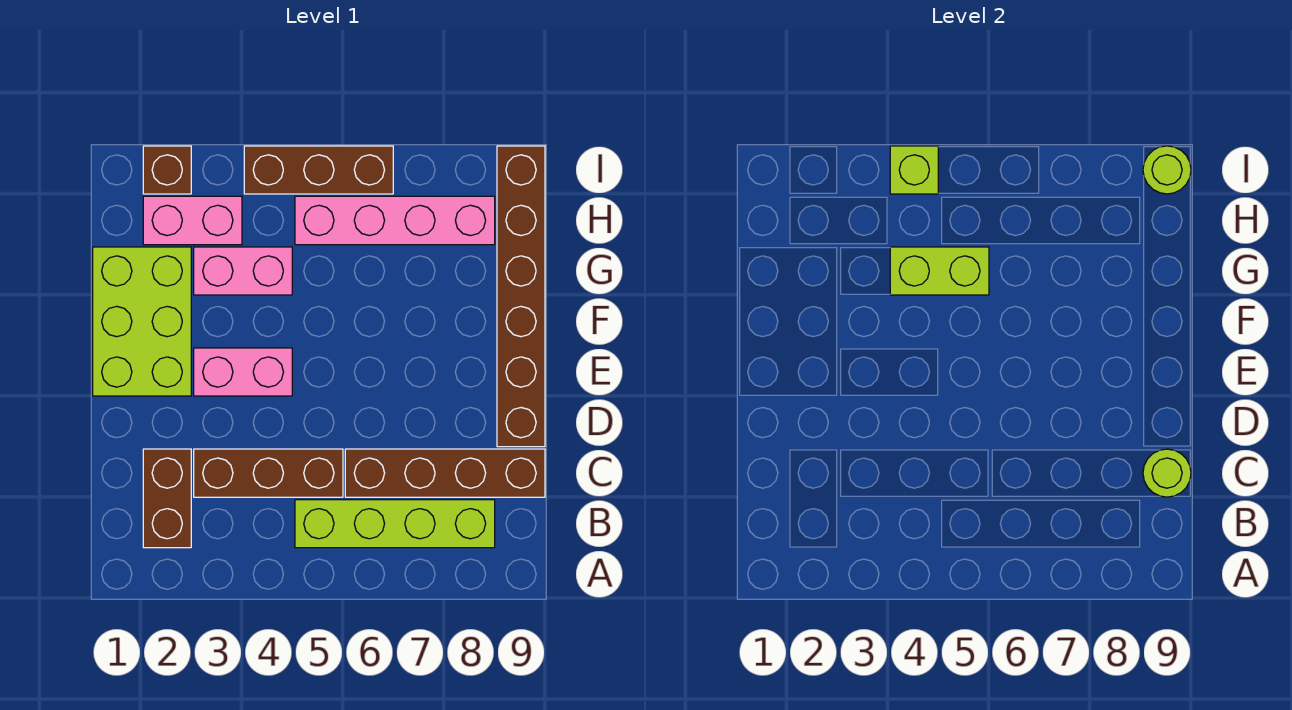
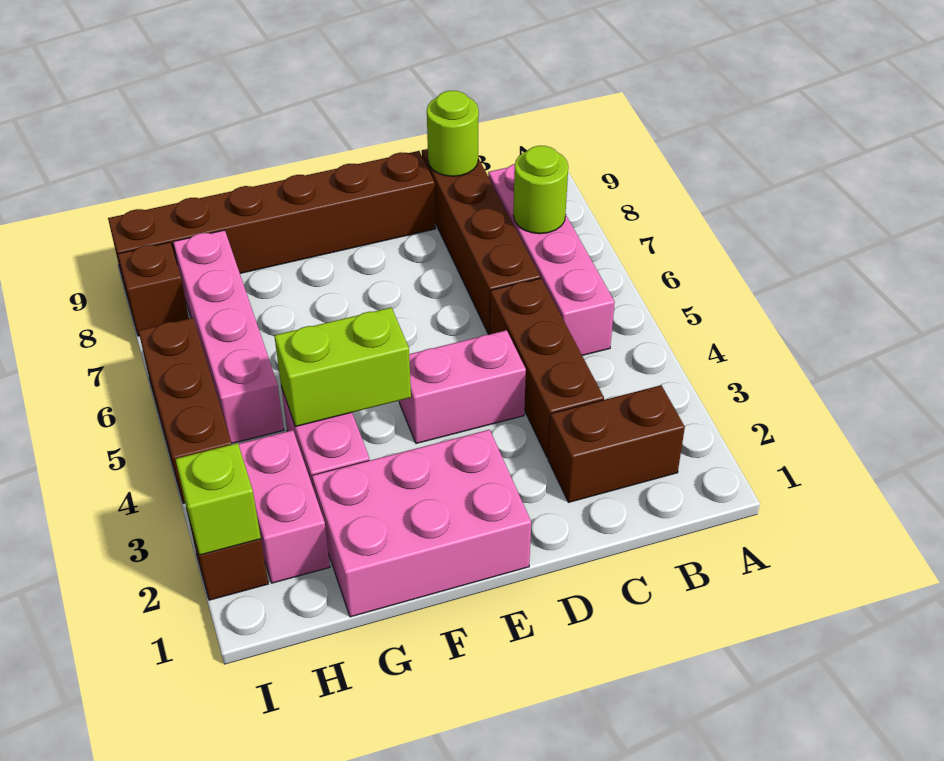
lime 1x4 brick [295,500,495,548] -> pink 1x4 brick [488,164,615,355]
lime 2x3 brick [93,247,191,396] -> pink 2x3 brick [312,430,531,617]
pink 1x2 brick [194,348,292,396] -> pink 1x2 brick turned to [399,330,526,444]
lime 1x2 brick [890,247,989,295] -> lime 1x2 brick turned to [274,307,411,427]
lime 1x1 brick [890,146,938,194] -> lime 1x1 brick moved to [175,443,261,555]
none -> brown 1x1 brick [118,242,189,336]
lime 1x1 round brick [1143,146,1191,194] -> lime 1x1 round brick moved to [513,146,568,234]

